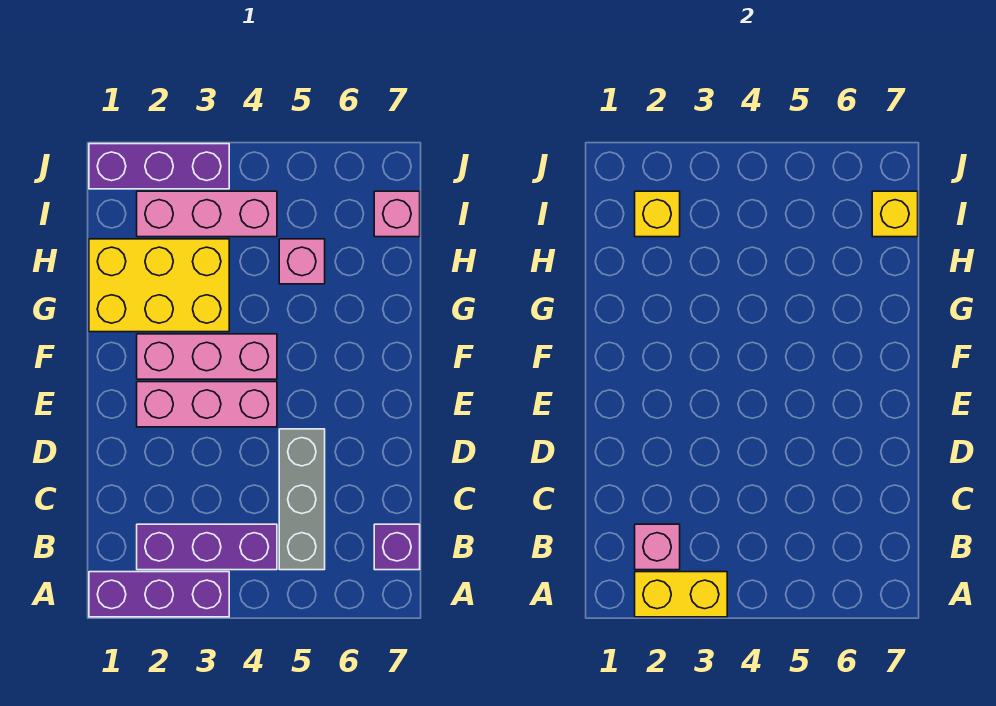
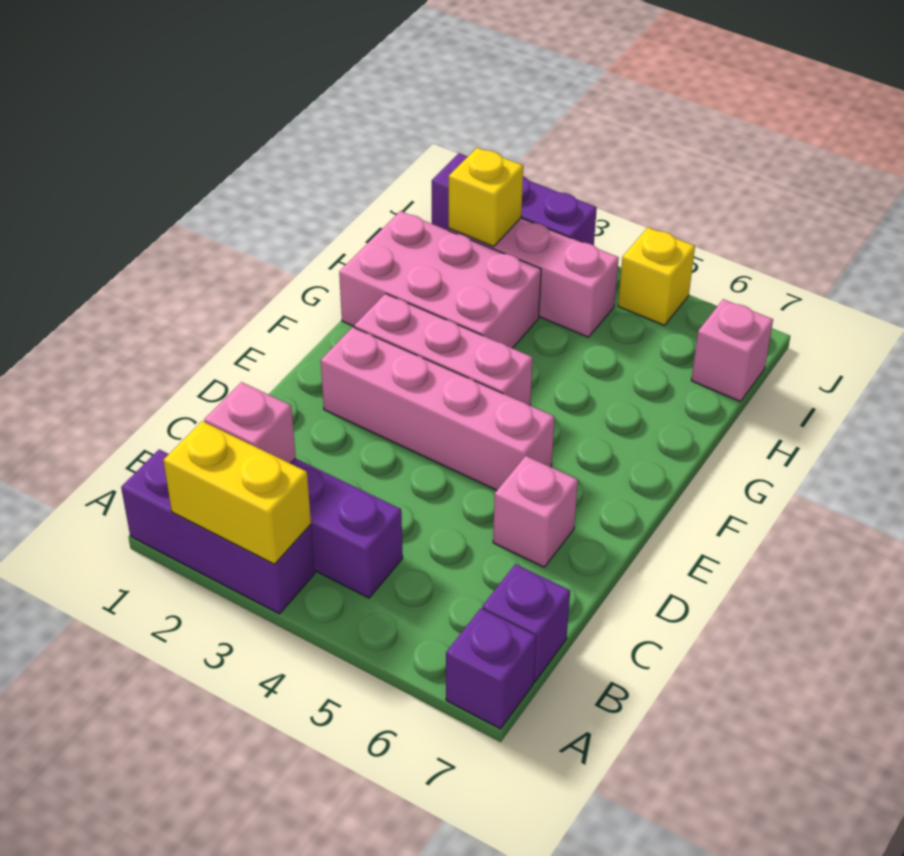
none -> purple 1x1 brick [446,608,536,729]
grey 1x3 brick [279,429,325,570] -> none
pink 1x3 brick [137,382,277,427] -> pink 1x4 brick [321,327,555,490]
yellow 2x3 brick [89,239,229,332] -> pink 2x3 brick [339,211,541,348]
pink 1x1 brick [279,239,325,284] -> pink 1x1 brick moved to [493,456,578,567]
yellow 1x1 brick [872,191,918,237] -> yellow 1x1 brick moved to [618,227,695,325]

